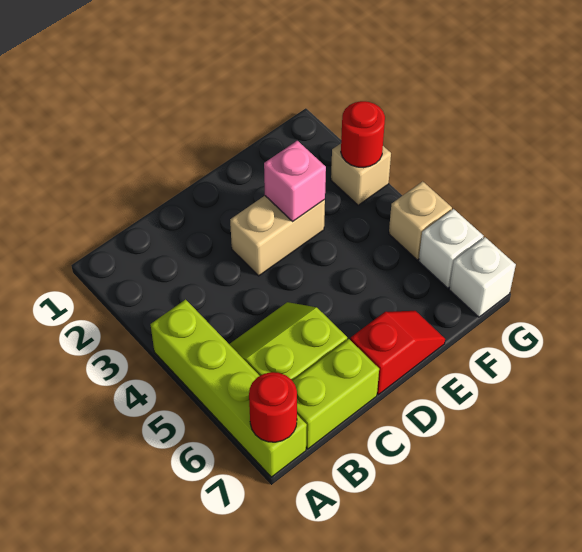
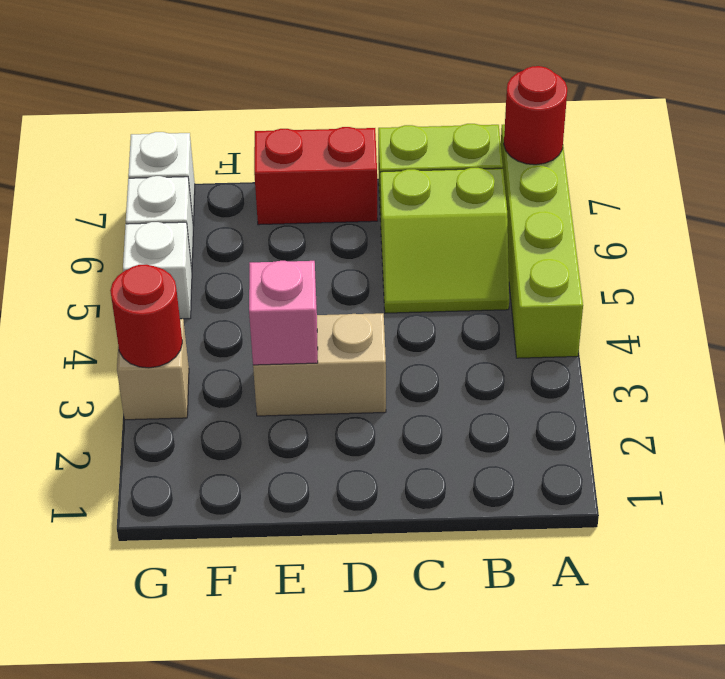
red 1x2 slope [350,311,445,395] -> red 1x2 brick [254,127,378,225]
tan 1x1 brick [389,181,452,260] -> white 1x1 brick [123,222,192,319]

